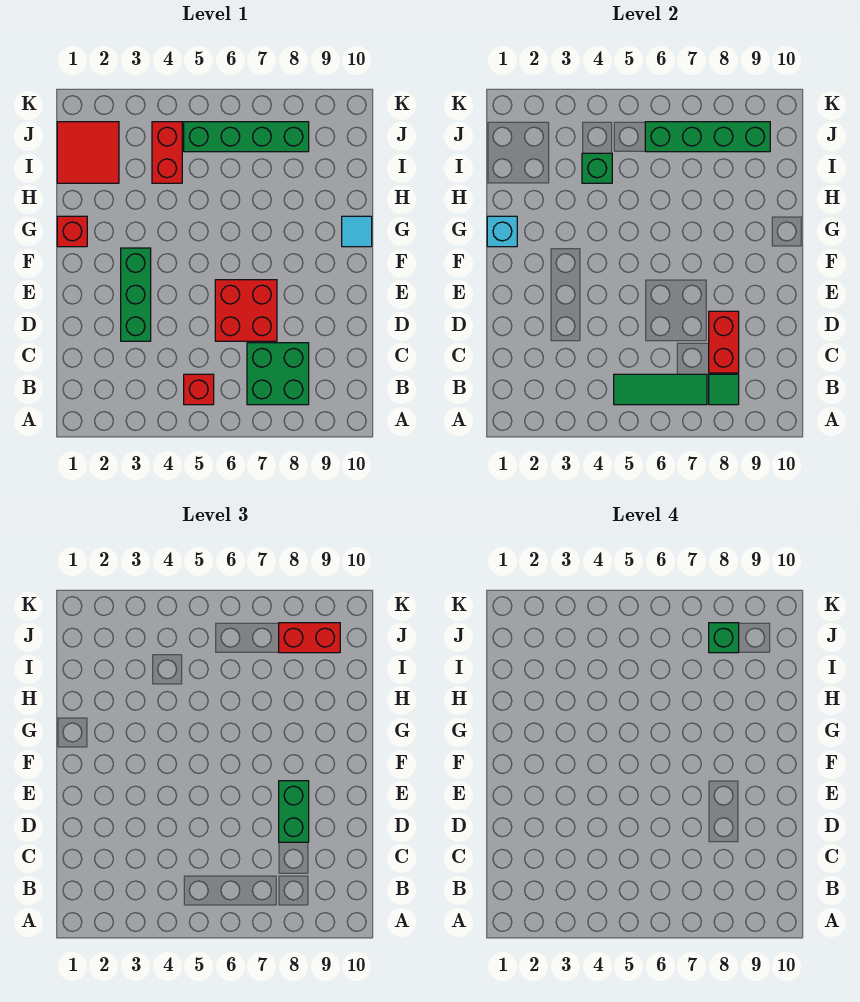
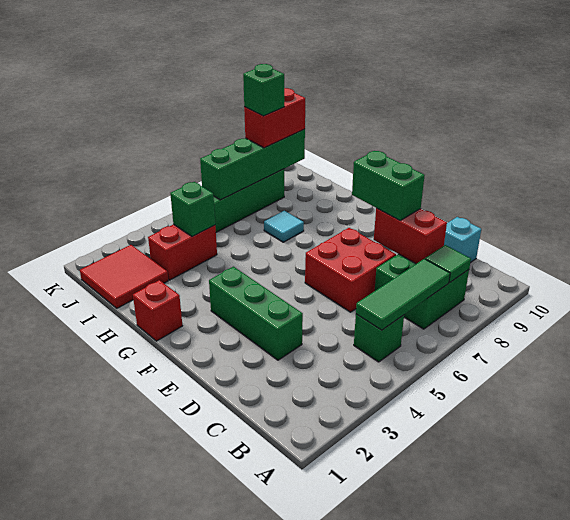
red 1x1 brick [184,374,214,405] -> green 1x1 brick [354,314,404,362]
cyan 1x1 brick [487,216,517,247] -> cyan 1x1 brick moved to [444,217,481,263]
cyan 1x1 tile [342,216,372,247] -> cyan 1x1 tile moved to [264,211,304,242]
red 1x2 brick [152,122,182,183] -> red 1x2 brick turned to [148,224,217,280]

